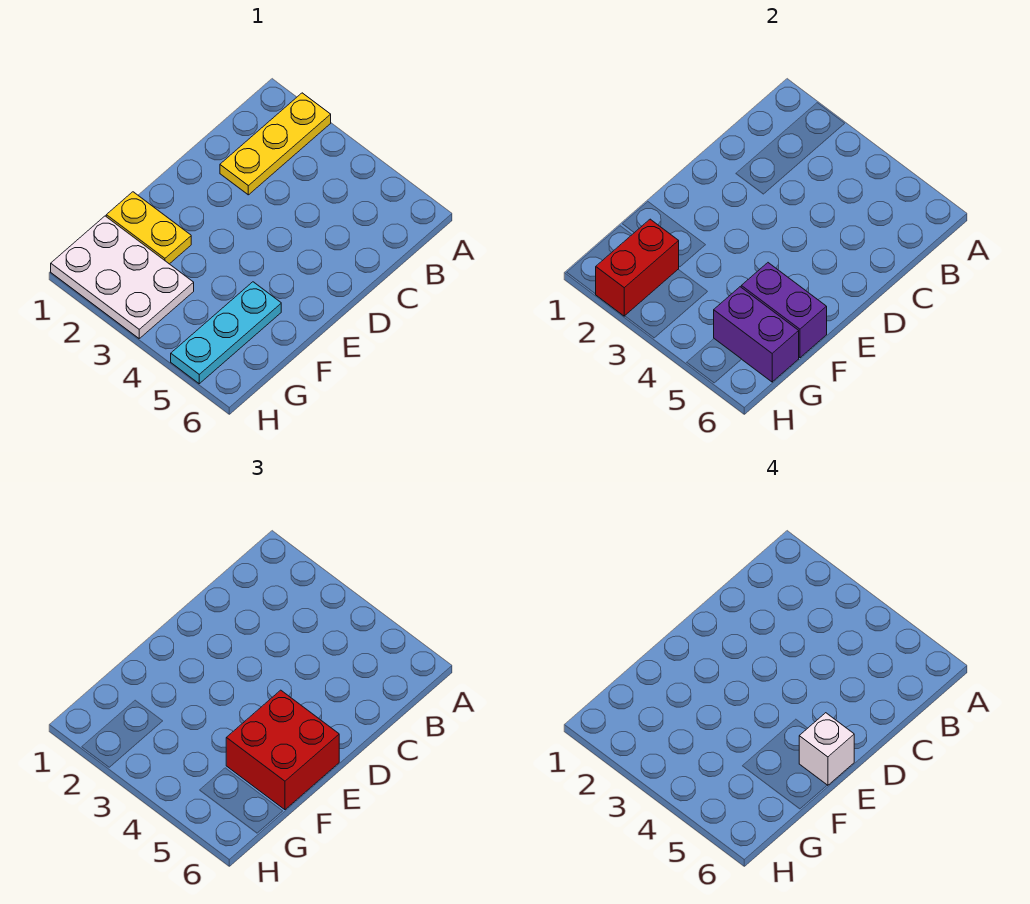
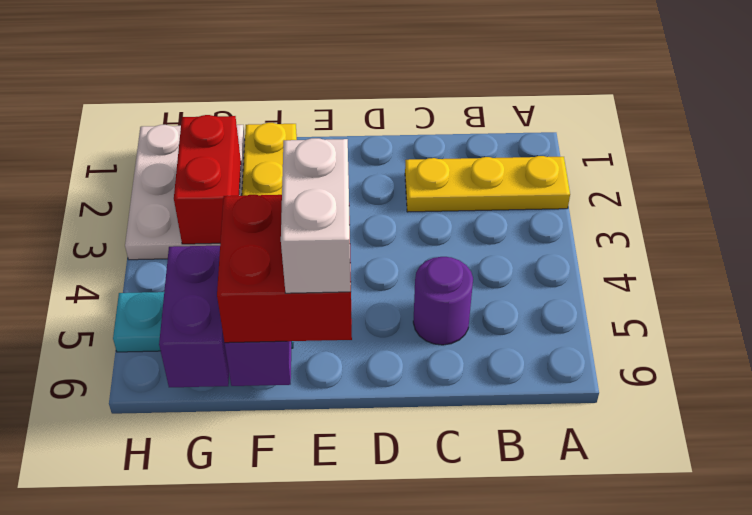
none -> purple 1x1 round brick [413,257,473,345]
white 1x1 brick [799,713,854,785] -> white 1x2 brick [281,138,351,293]
red 1x2 brick [596,219,679,316] -> red 1x2 brick turned to [174,115,241,244]

